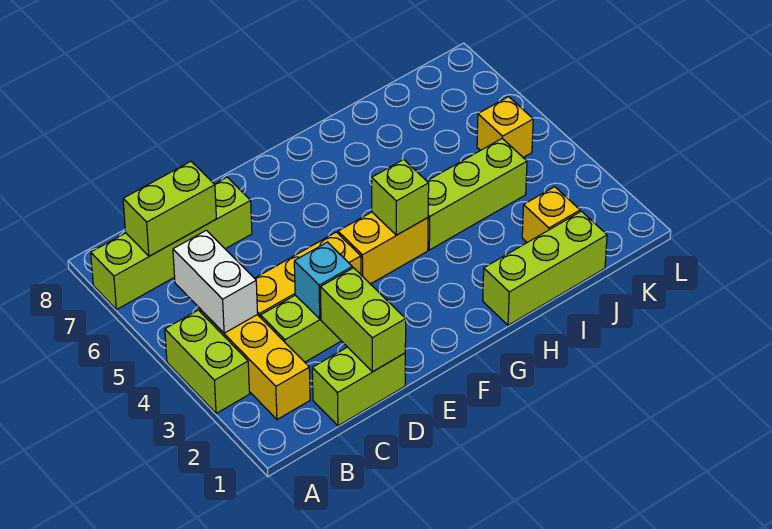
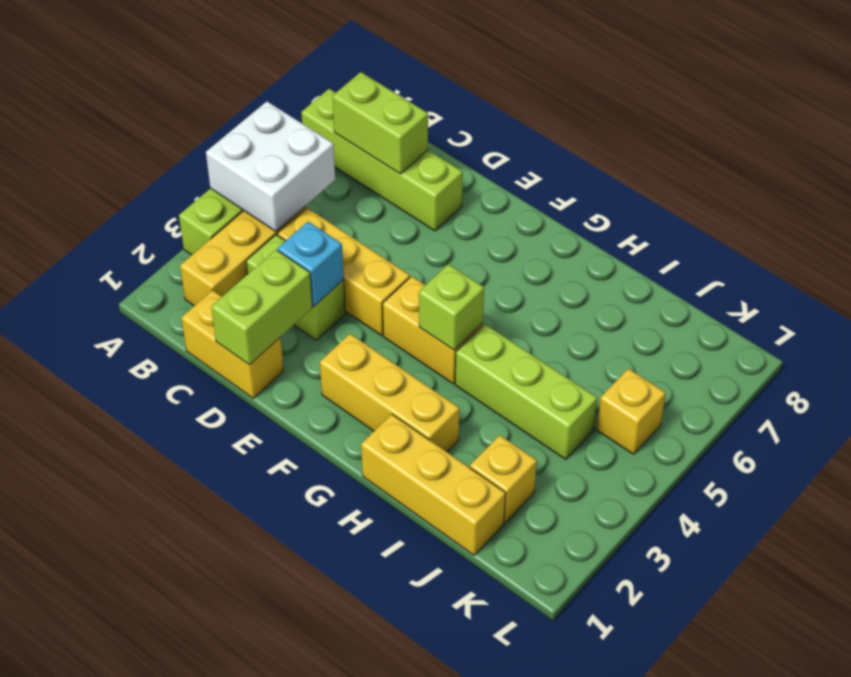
white 1x2 brick [173,230,258,333] -> white 2x2 brick [206,101,335,231]
lime 1x2 brick [312,347,405,426] -> yellow 1x2 brick [181,290,284,398]
none -> yellow 1x3 brick [320,334,459,452]
lime 1x3 brick [483,211,607,325] -> yellow 1x3 brick [361,414,506,555]

